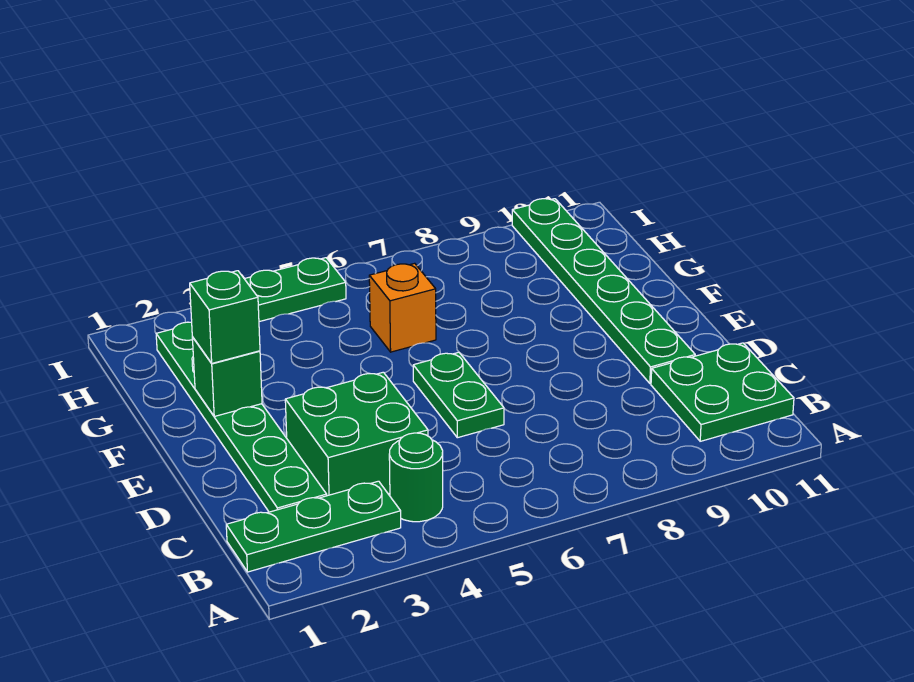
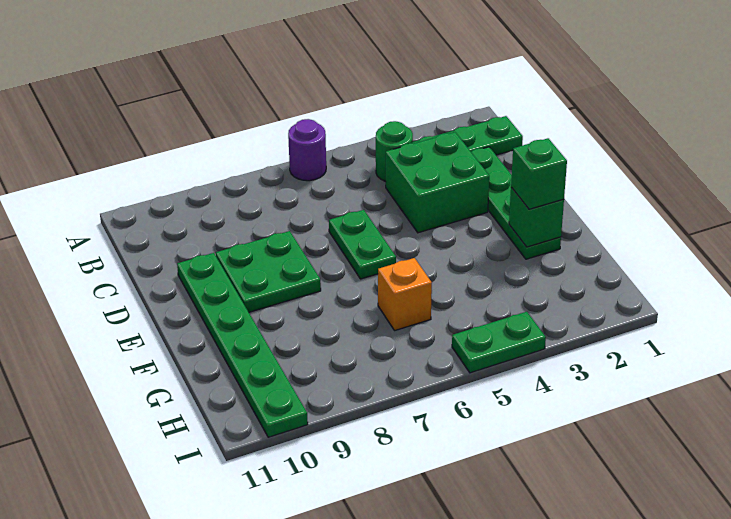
none -> purple 1x1 round brick [288,119,326,181]
green 2x2 plate [651,343,794,441] -> green 2x2 plate moved to [216,231,321,312]
green 1x6 plate [156,322,327,512] -> green 1x4 plate [471,147,561,259]

